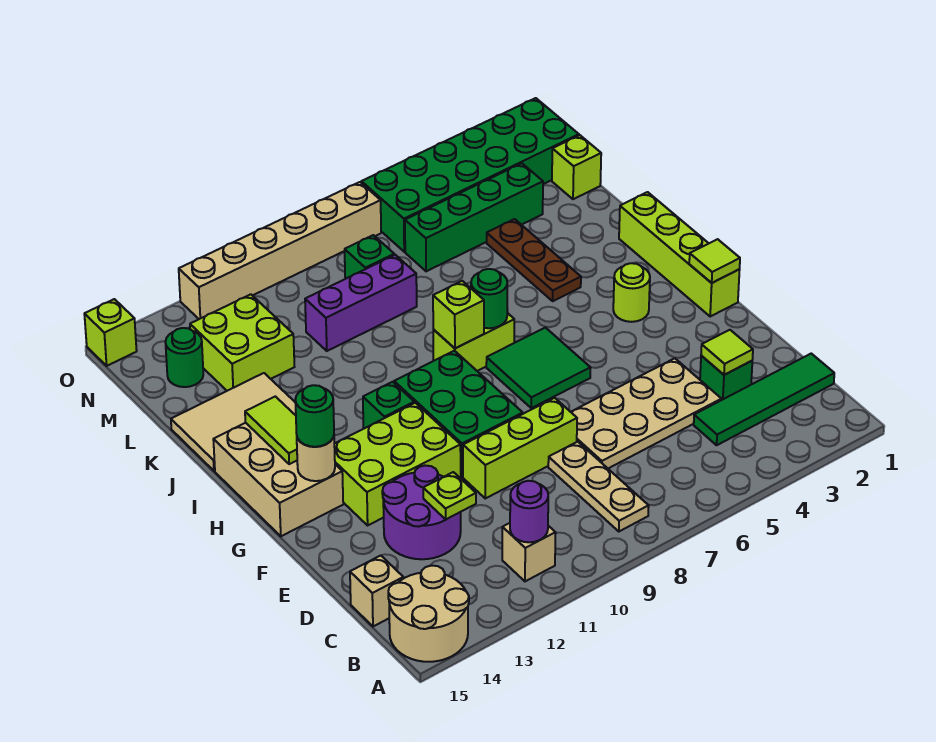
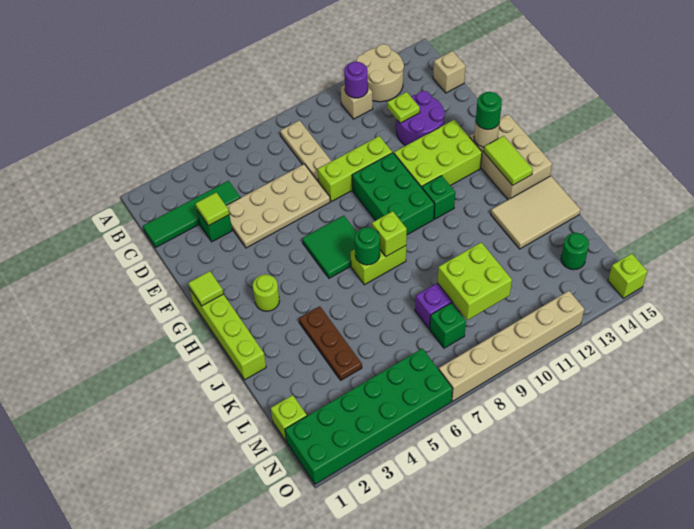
tan 2x2 round brick [388,566,469,662] -> tan 2x2 round brick moved to [356,44,404,102]
lime 2x2 brick [190,294,294,391] -> lime 2x2 brick moved to [438,242,512,320]
green 1x4 brick [405,163,543,271] -> none

